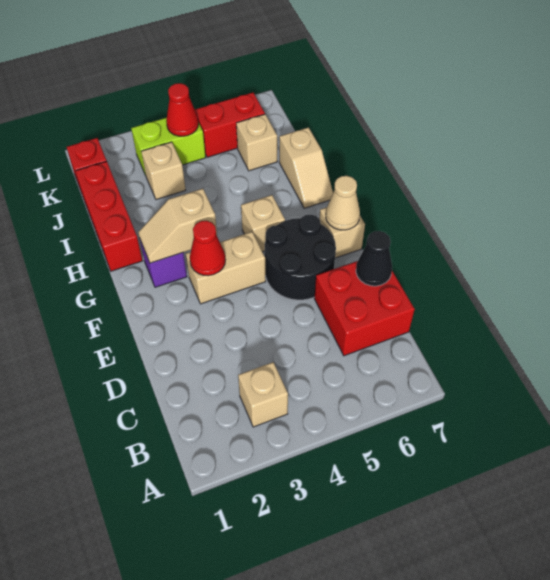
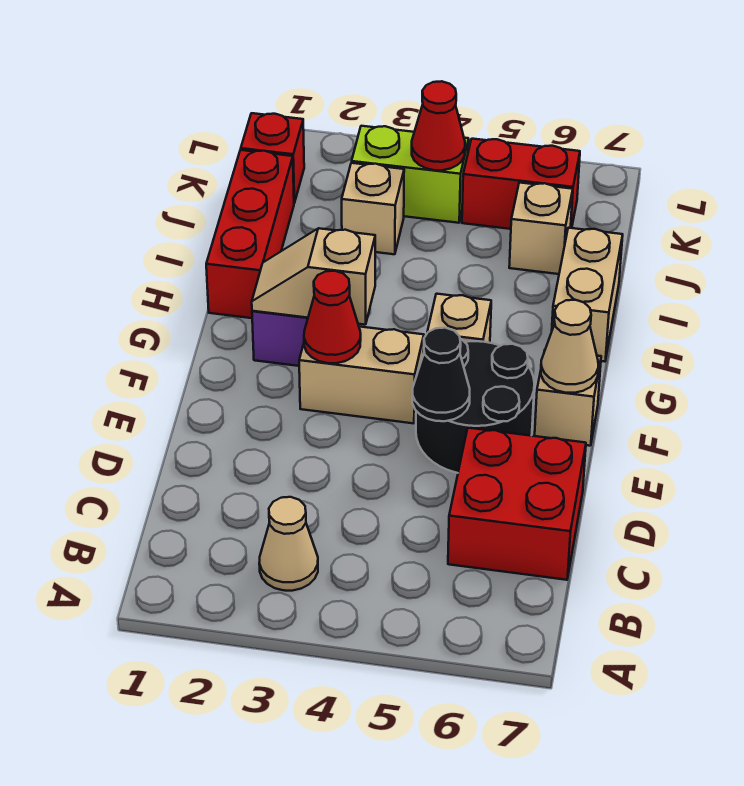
tan 1x1 brick [238,362,288,427] -> tan 1x1 cone [259,497,318,591]
black 1x1 cone [356,231,392,286] -> black 1x1 cone moved to [412,328,470,421]
tan 1x2 slope [279,127,333,208] -> tan 1x2 brick [552,228,623,362]

